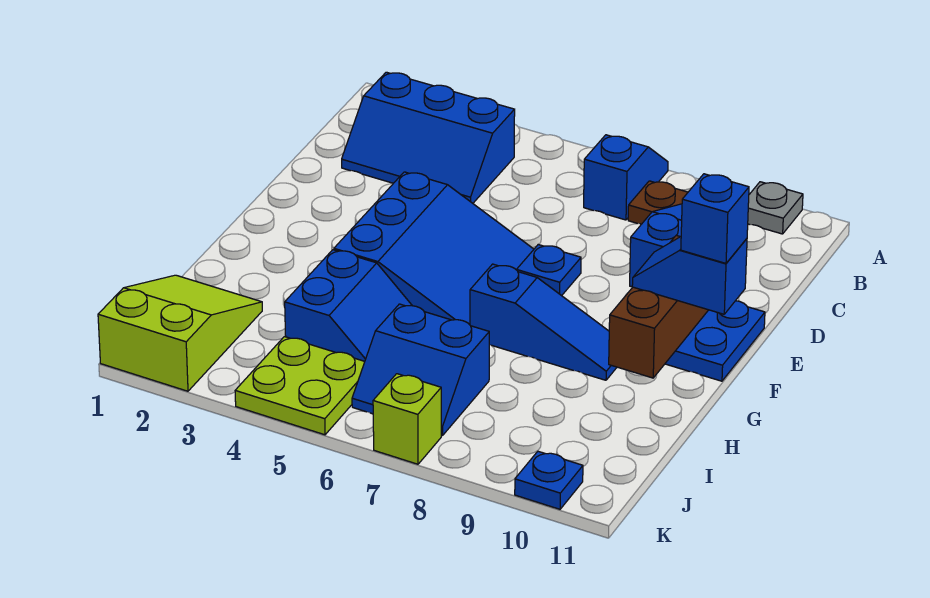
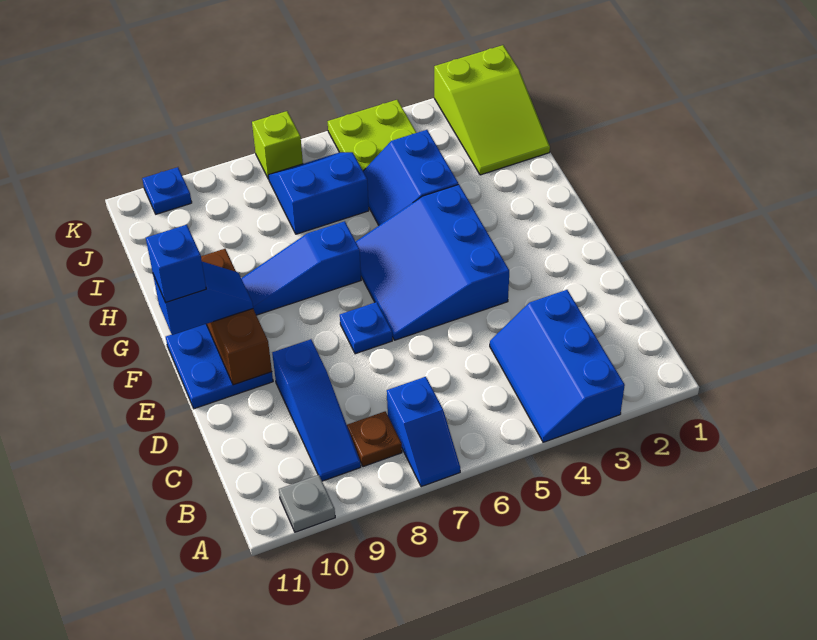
blue 2x3 slope [342,72,515,203] -> blue 2x3 slope turned to [490,290,625,442]

